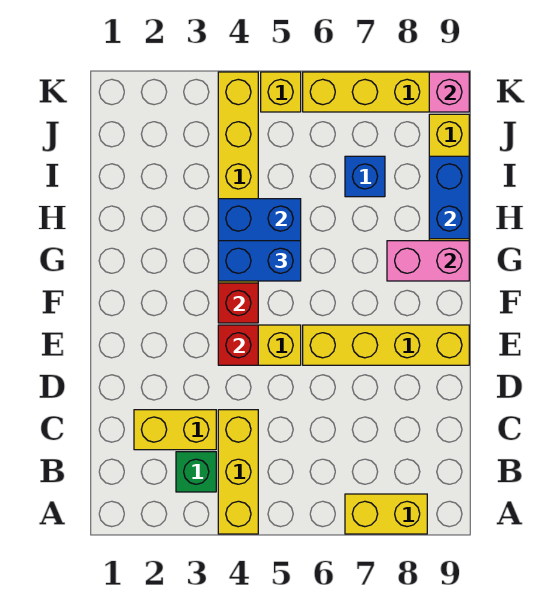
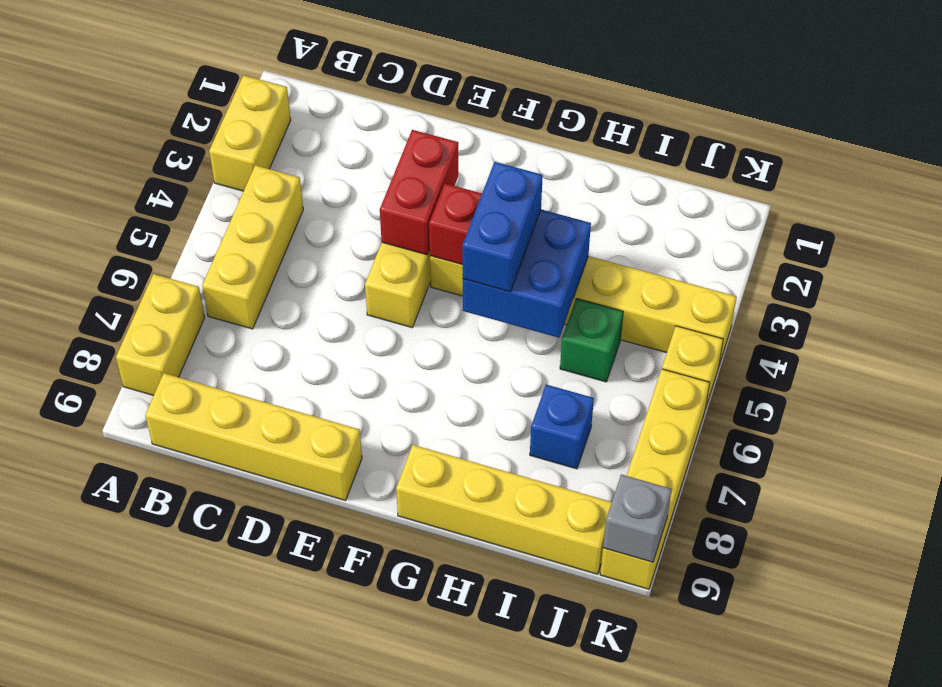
yellow 1x3 brick [218,410,258,534] -> yellow 1x3 brick turned to [202,165,303,329]
green 1x1 brick [176,452,216,492] -> green 1x1 brick moved to [560,298,623,382]
yellow 1x2 brick [134,410,216,450] -> yellow 1x2 brick moved to [209,75,291,191]
red 1x1 brick [218,325,258,365] -> red 1x2 brick [380,130,458,255]
yellow 1x4 brick [303,325,469,365] -> yellow 1x4 brick turned to [145,373,362,501]
pink 1x2 brick [387,241,469,281] -> none
blue 1x2 brick [429,156,469,239] -> none
pink 1x1 brick [429,72,469,112] -> grey 1x1 brick [603,474,672,562]

